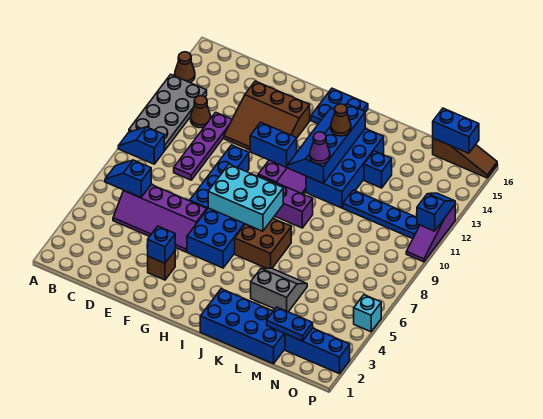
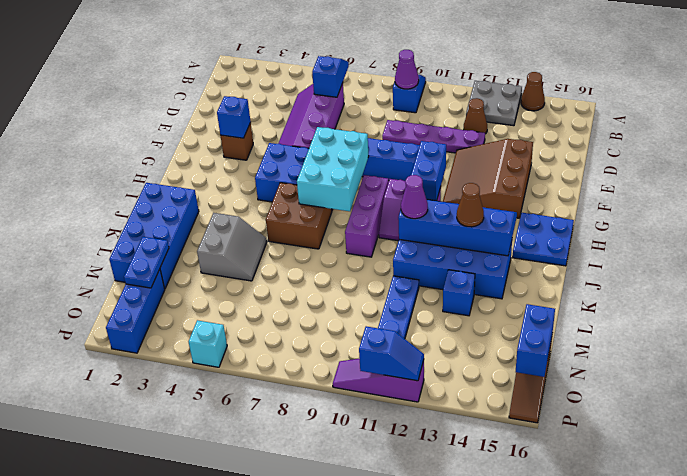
grey 2x4 plate [129,74,207,150] -> grey 2x2 plate [466,81,522,126]
none -> purple 1x1 cone [395,50,419,89]

